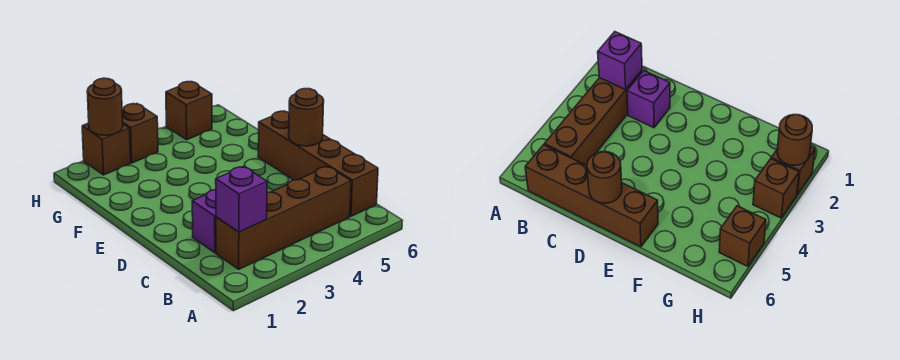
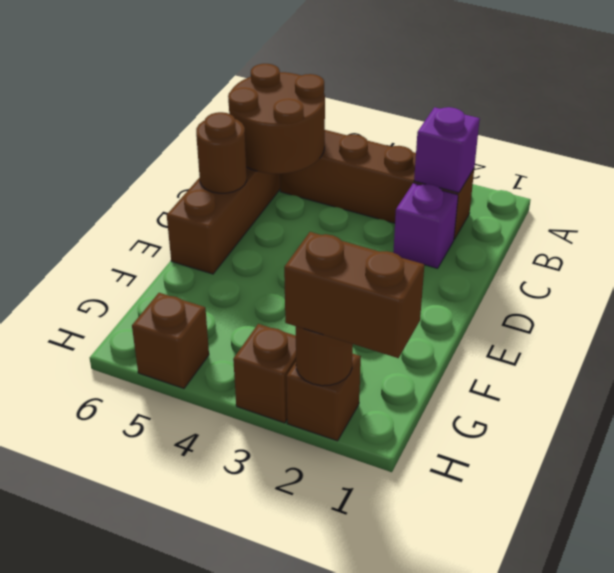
none -> brown 2x2 round brick [228,64,325,174]
none -> brown 1x2 brick [284,232,424,358]

